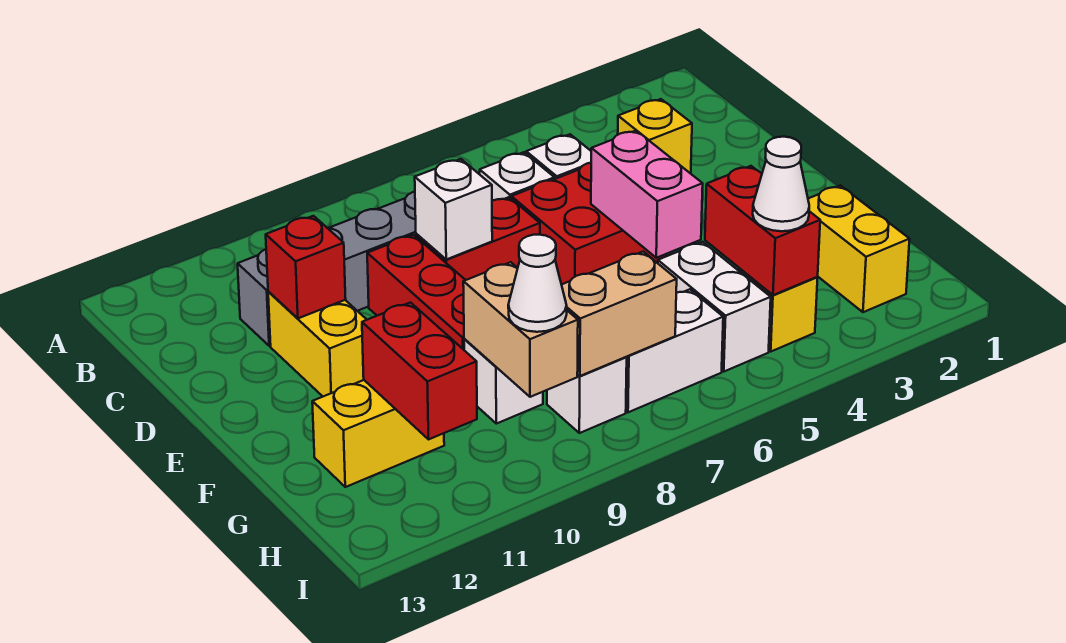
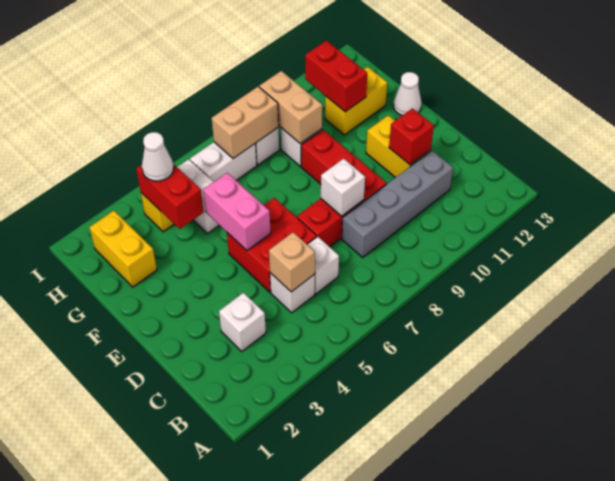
yellow 1x1 brick [618,99,692,174] -> white 1x1 brick [219,293,266,352]
none -> tan 1x1 brick [269,232,315,292]
white 1x1 cone [508,235,567,332] -> white 1x1 cone moved to [393,72,421,116]

